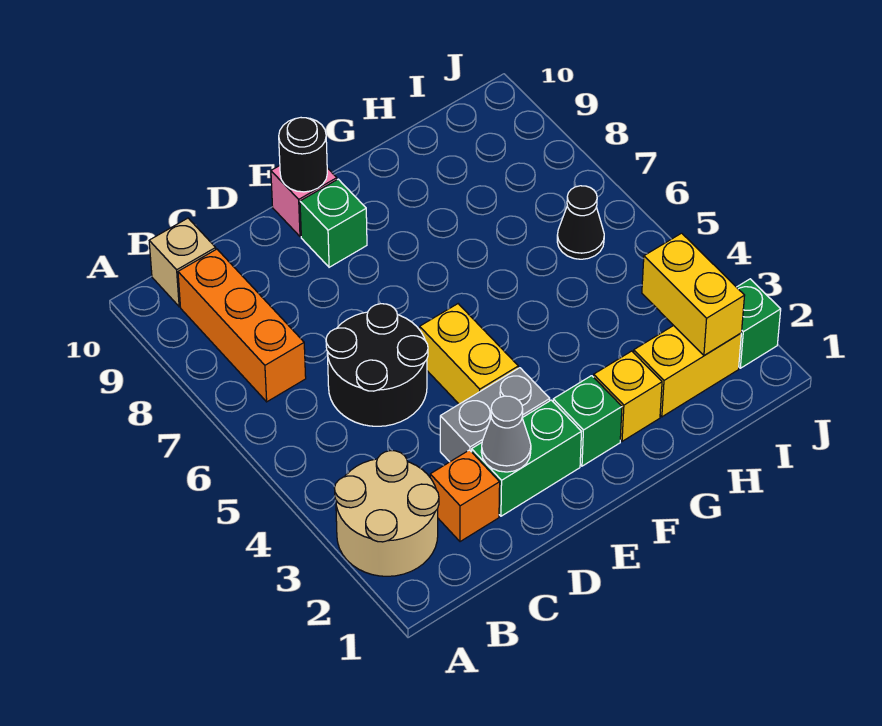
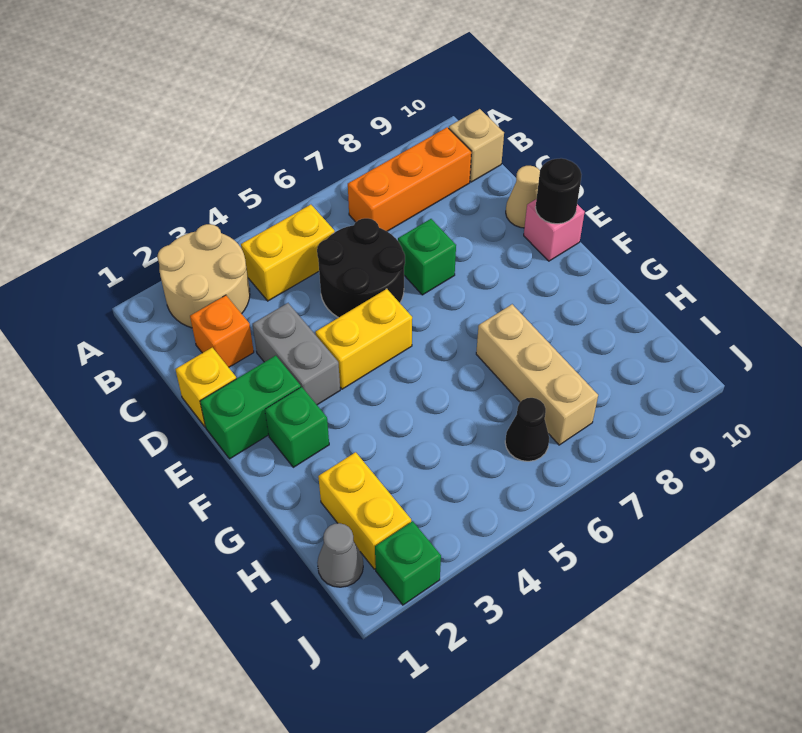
green 1x2 brick [472,400,581,516] -> green 1x2 brick turned to [200,356,301,459]
grey 1x1 cone [481,396,531,472] -> grey 1x1 cone moved to [317,523,363,587]
none -> tan 1x1 cone [506,166,540,228]
green 1x1 brick [300,179,367,267] -> green 1x1 brick moved to [398,219,456,295]
yellow 1x1 brick [594,351,662,441] -> yellow 1x1 brick moved to [175,348,236,427]
none -> tan 1x3 brick [476,304,598,445]
yellow 1x2 brick [642,233,745,356] -> yellow 1x2 brick moved to [241,205,335,301]

